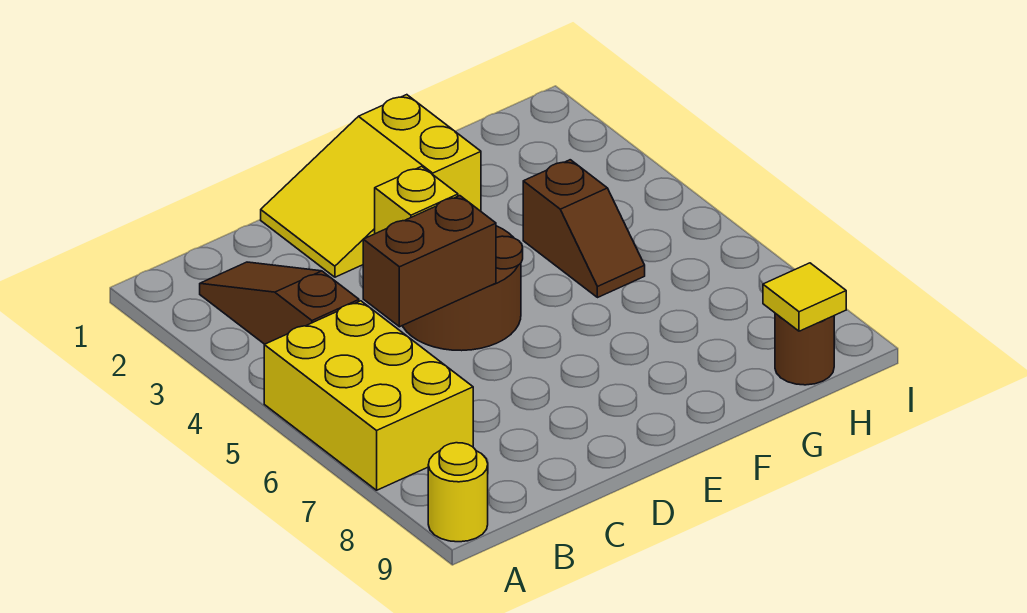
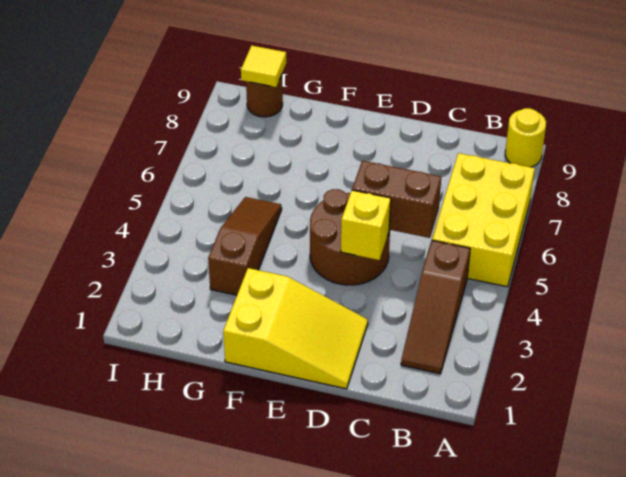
brown 1x2 slope [523,160,645,298] -> brown 1x3 slope [208,197,282,295]

